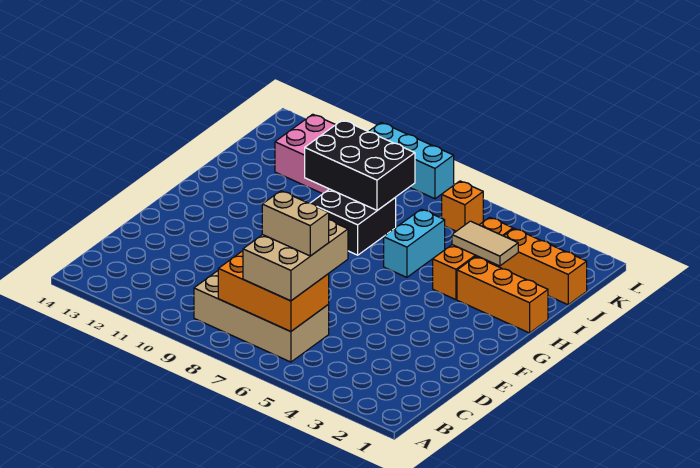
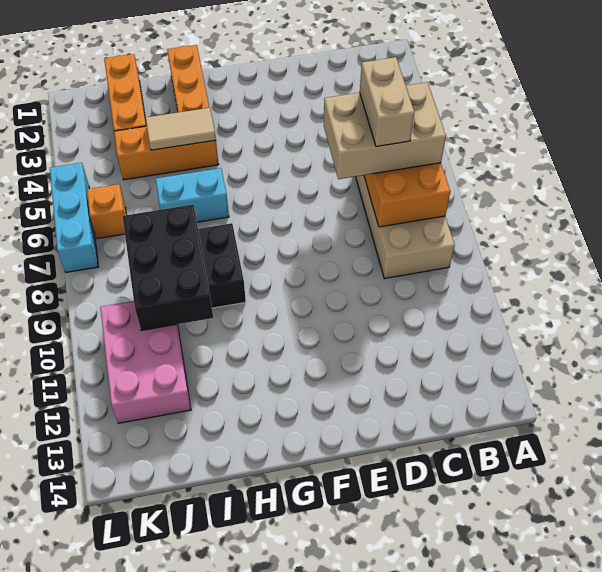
tan 1x2 tile [452,221,518,266] -> tan 1x2 tile turned to [145,108,216,150]
cyan 1x3 brick [369,123,454,199] -> cyan 1x3 brick moved to [50,163,98,272]

